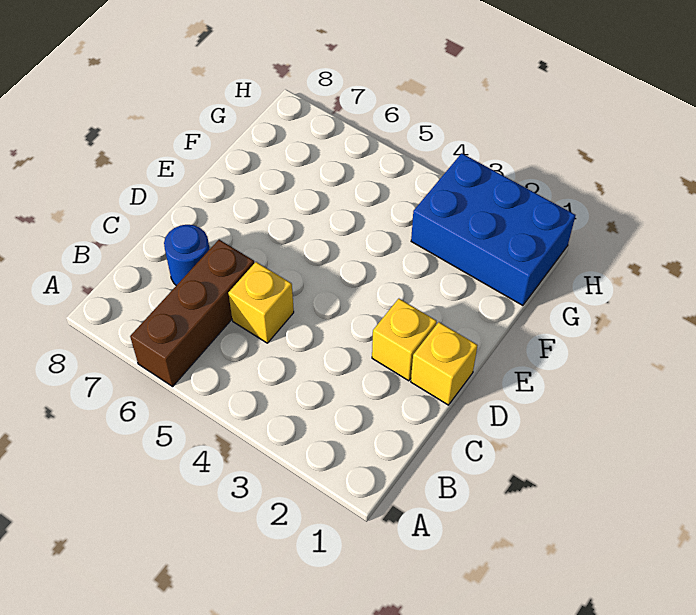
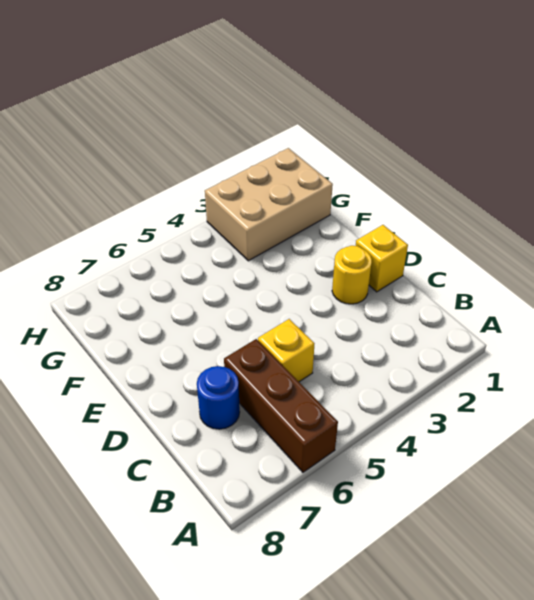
yellow 1x1 brick [372,299,437,381] -> yellow 1x1 round brick [332,246,372,304]
blue 2x3 brick [411,153,575,305] -> tan 2x3 brick [205,148,333,261]

